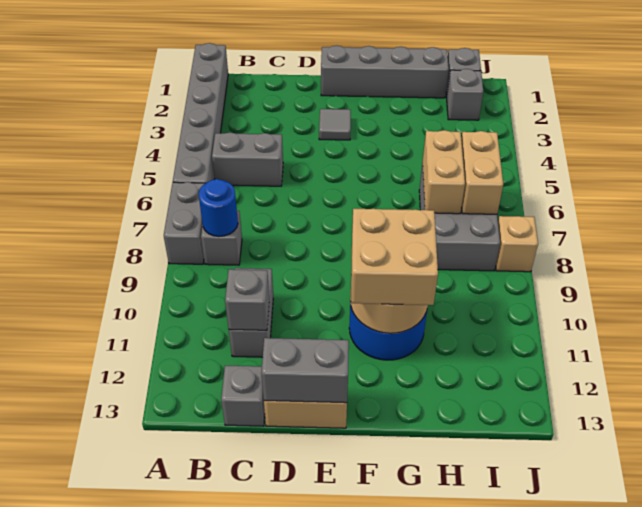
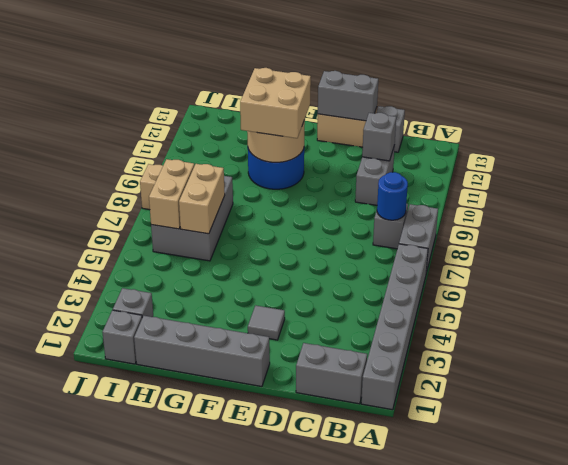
grey 1x2 brick [212,132,283,186] -> grey 1x2 brick moved to [296,343,367,404]

